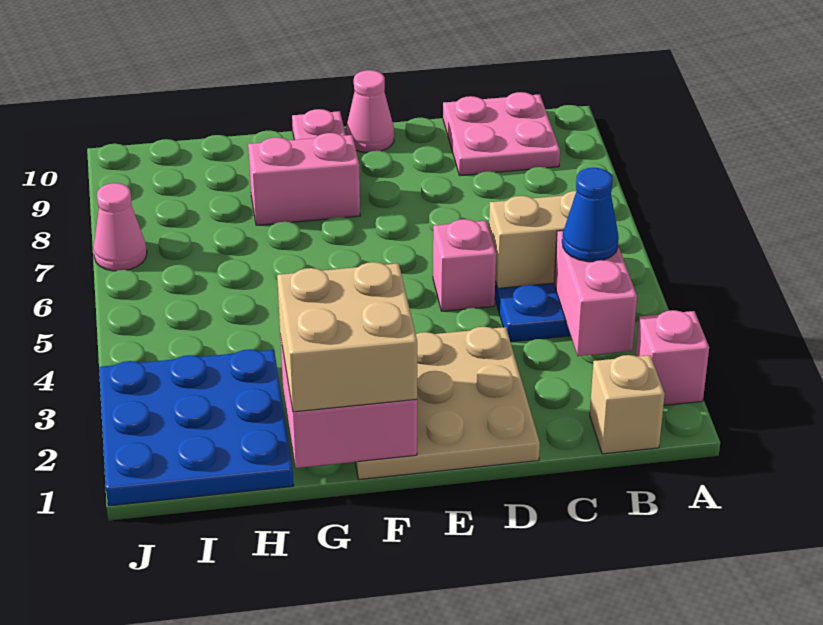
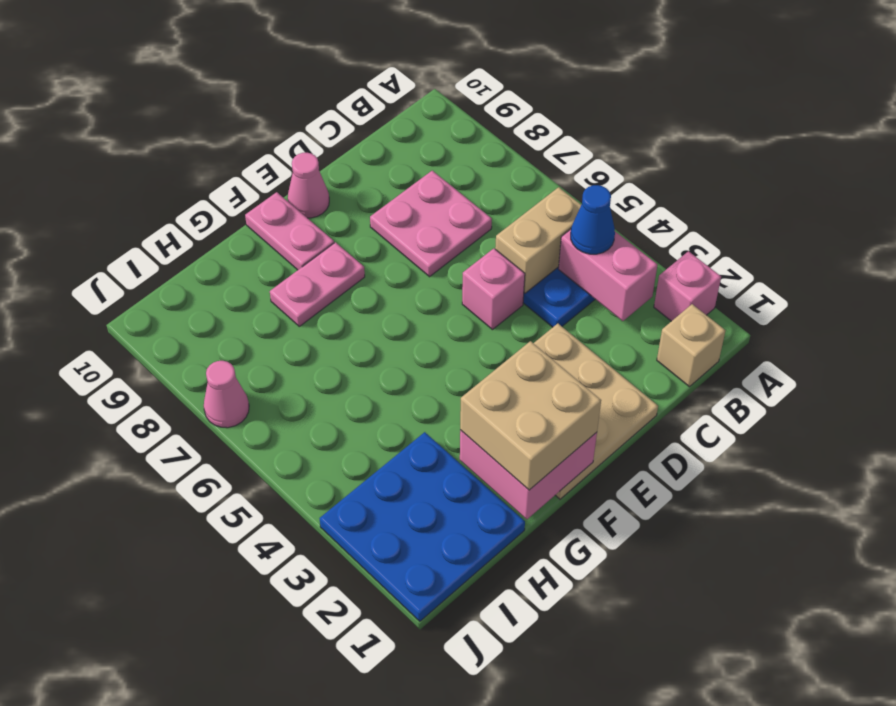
pink 2x2 plate [443,92,560,175] -> pink 2x2 plate moved to [370,171,492,277]
pink 1x2 brick [248,133,360,225] -> pink 1x2 plate [270,242,365,326]

